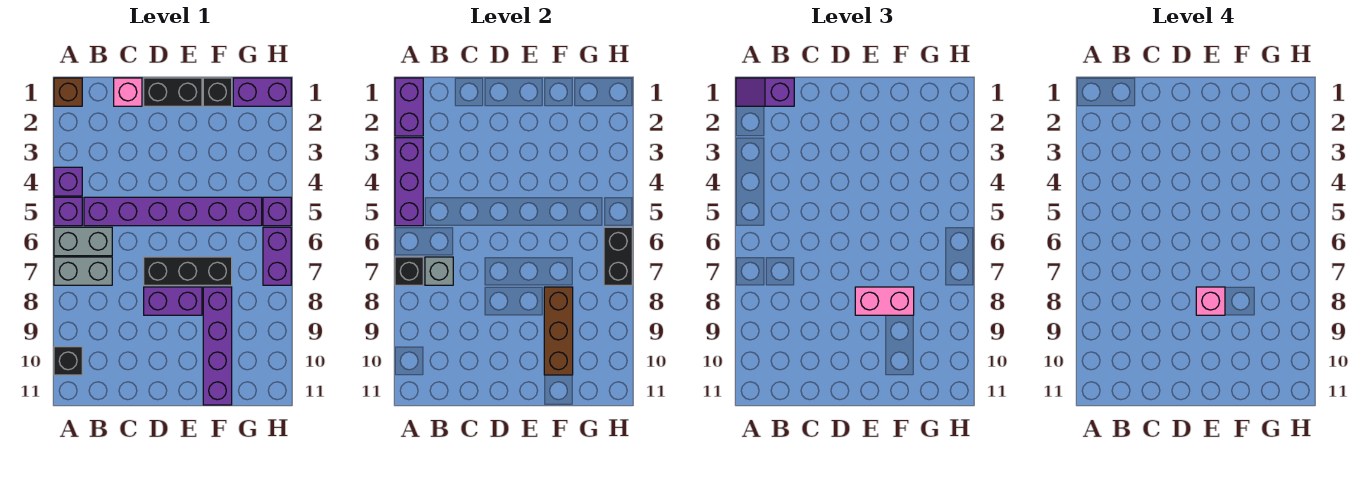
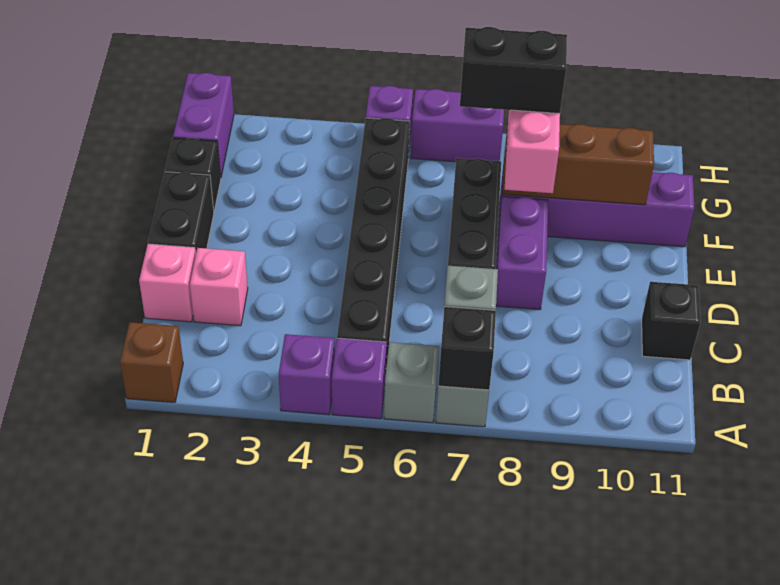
purple 1x2 brick [395,78,423,136] -> none
purple 1x2 slope [736,78,794,106] -> none
purple 1x3 brick [395,138,423,226] -> none
grey 1x2 brick [54,227,112,256] -> grey 1x1 brick [384,342,439,423]
black 1x1 brick [54,347,82,375] -> black 1x1 brick moved to [642,282,700,360]
purple 1x6 brick [84,197,262,226] -> black 1x6 brick [337,118,410,367]
pink 1x1 brick [1196,287,1225,315] -> pink 1x1 brick moved to [190,248,248,326]
black 1x2 brick [604,227,632,285] -> black 1x2 brick moved to [460,27,567,114]

